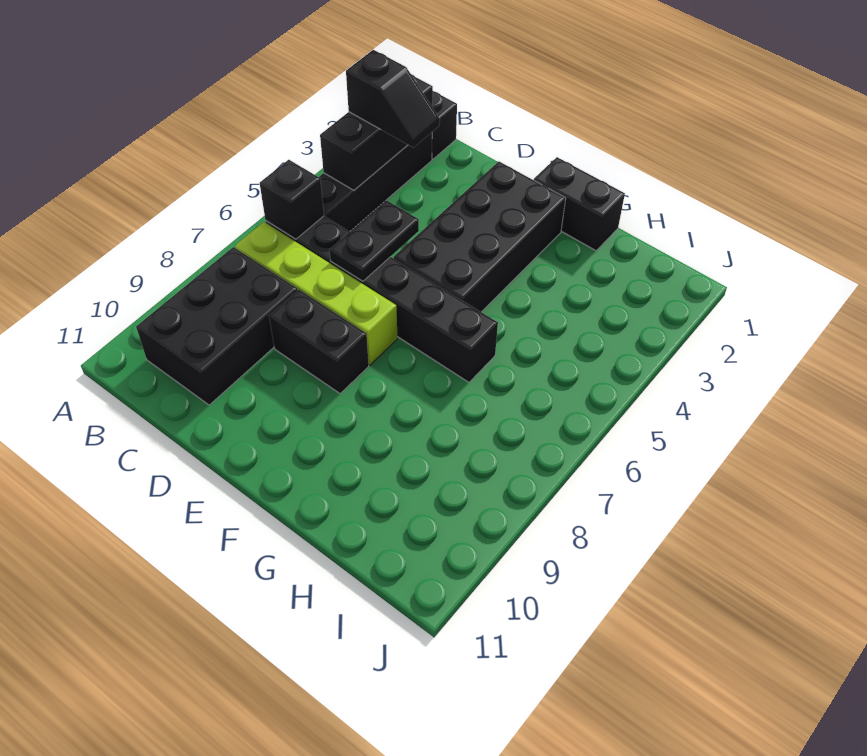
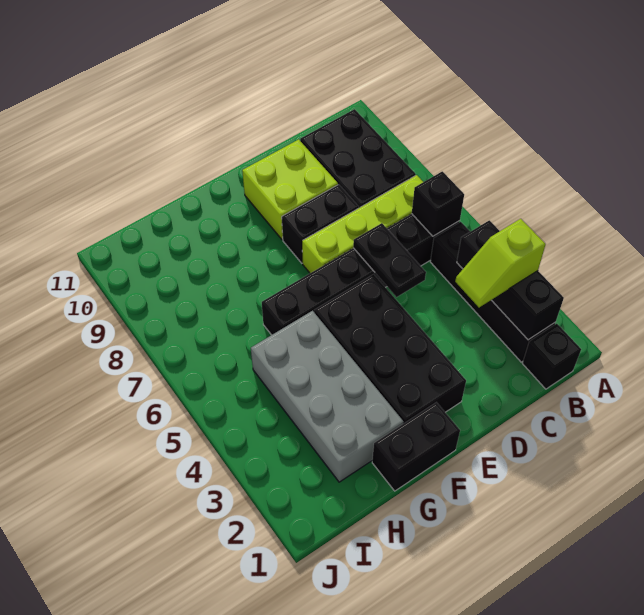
black 1x2 slope [346,50,440,148] -> lime 1x2 slope [455,219,546,307]
none -> lime 2x2 brick [242,139,338,240]
none -> grey 2x4 brick [251,311,403,482]

